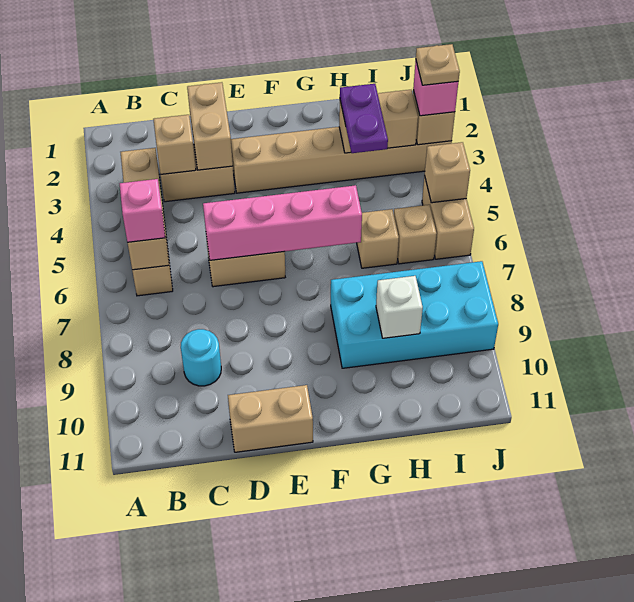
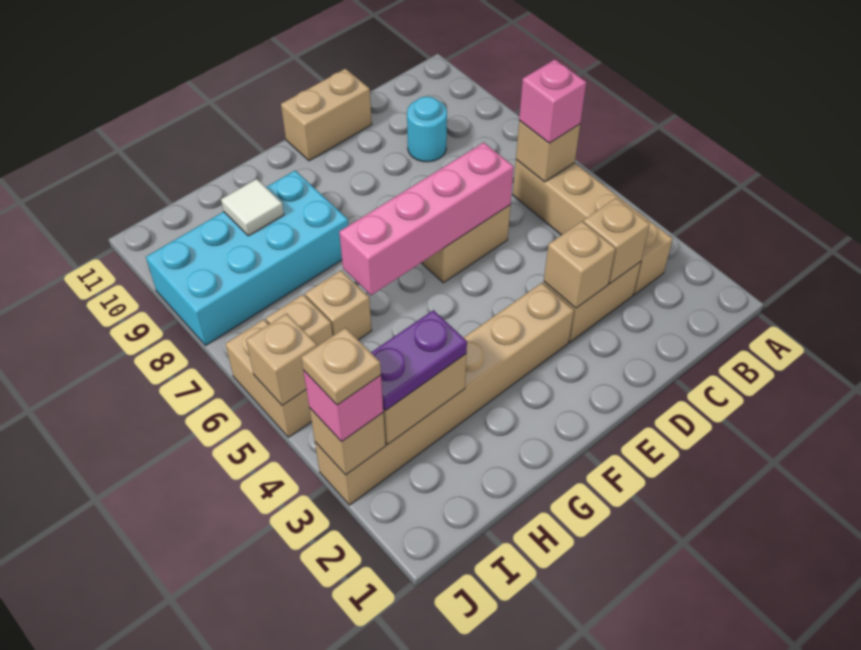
tan 1x2 brick [187,82,233,170] -> tan 1x1 brick [544,221,616,308]
purple 1x2 plate [340,84,388,153] -> purple 1x2 plate turned to [371,310,467,410]
white 1x1 brick [376,276,423,338] -> white 1x1 tile [221,179,284,236]

